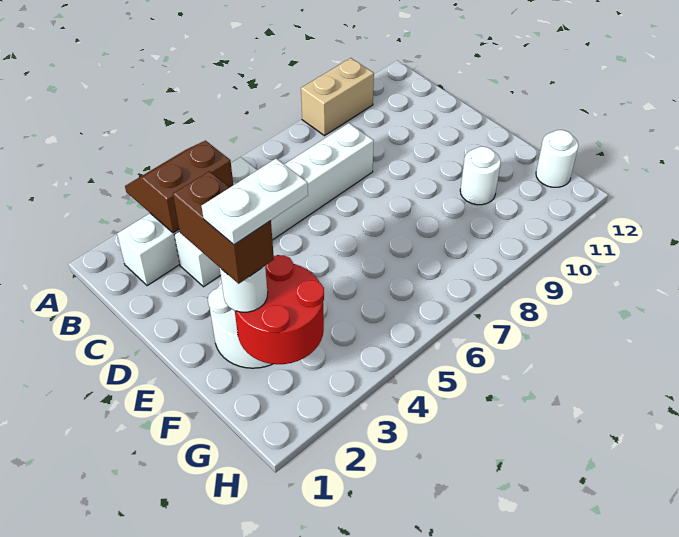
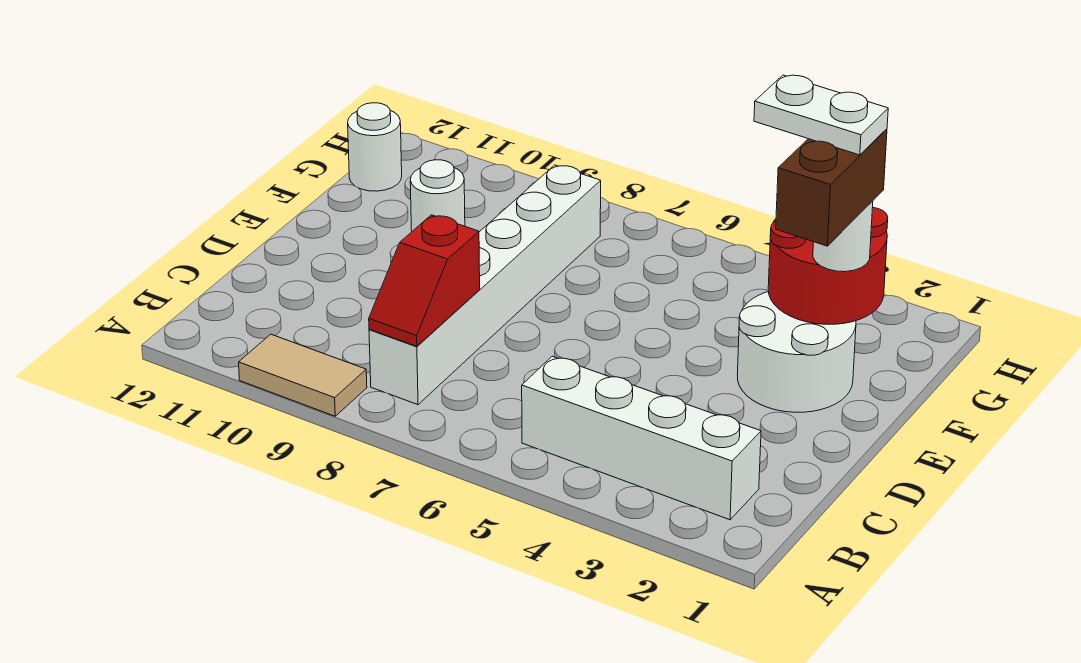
brown 2x2 slope [125,141,233,233] -> none
tan 1x2 brick [301,58,374,136] -> tan 1x2 tile [239,334,367,416]
none -> red 1x2 slope [369,215,480,346]
white 1x6 brick [174,123,374,287] -> white 1x6 brick turned to [369,165,601,405]

